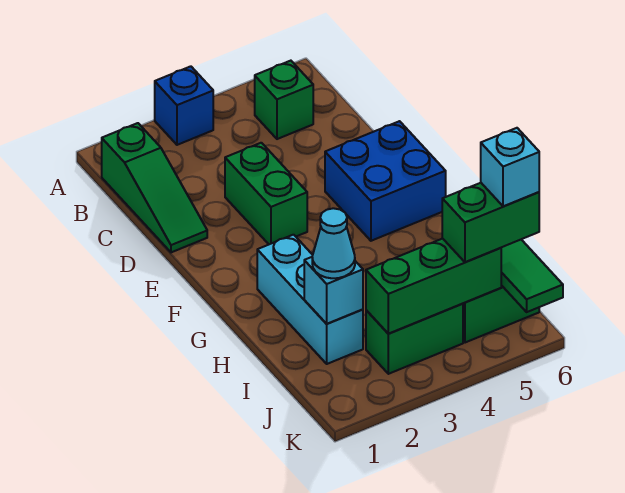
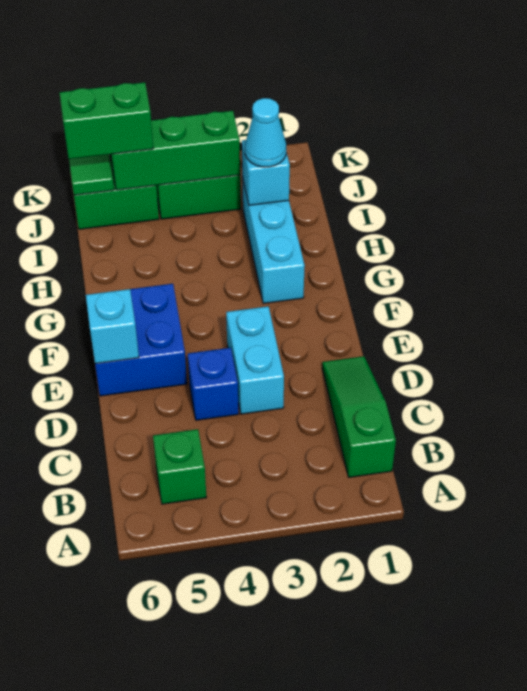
blue 1x1 brick [155,66,213,145] -> blue 1x1 brick moved to [188,348,239,420]
green 1x2 brick [225,143,307,244] -> cyan 1x2 brick [226,306,284,414]
cyan 1x1 brick [481,128,539,207] -> cyan 1x1 brick moved to [86,289,139,364]

